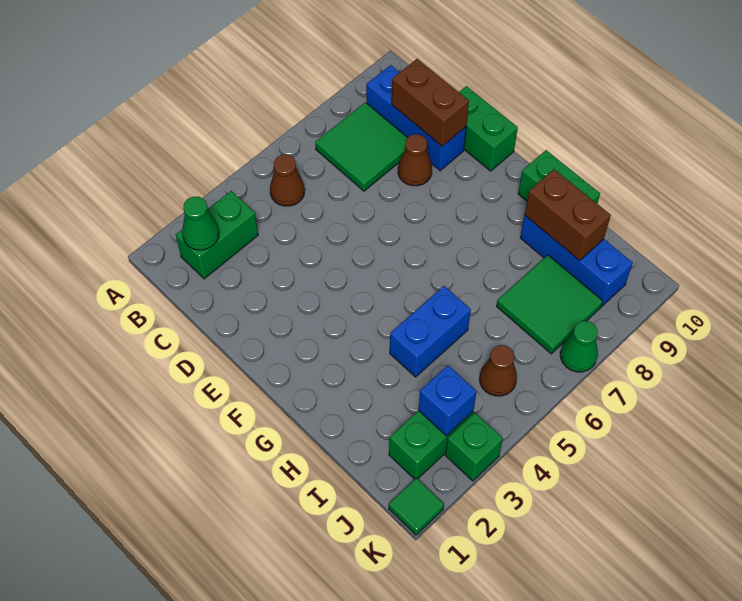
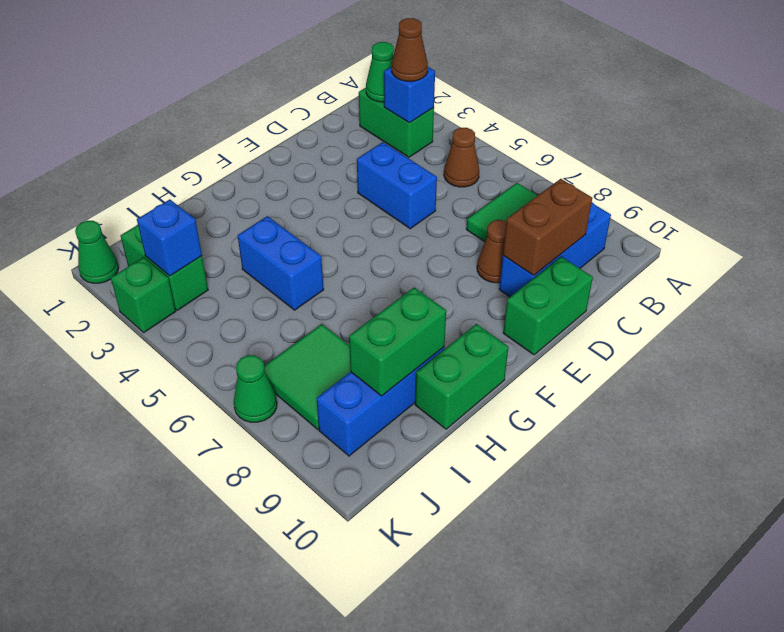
none -> blue 1x1 brick [384,67,435,123]
none -> blue 1x2 brick [357,142,437,229]
brown 1x2 brick [525,169,611,261] -> green 1x2 brick [349,287,446,396]
brown 1x1 cone [480,345,517,396] -> brown 1x1 cone moved to [392,18,428,81]
green 1x1 tile [389,478,444,535] -> green 1x1 cone [75,221,119,283]

